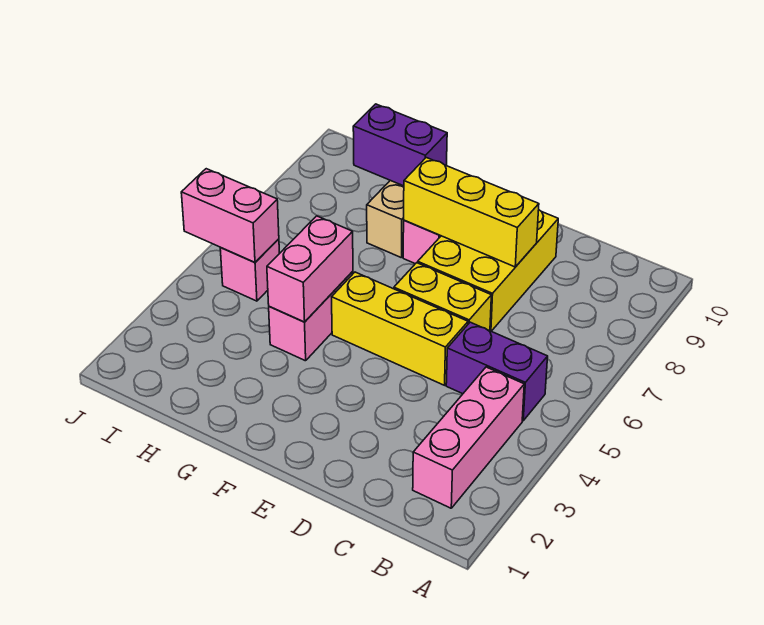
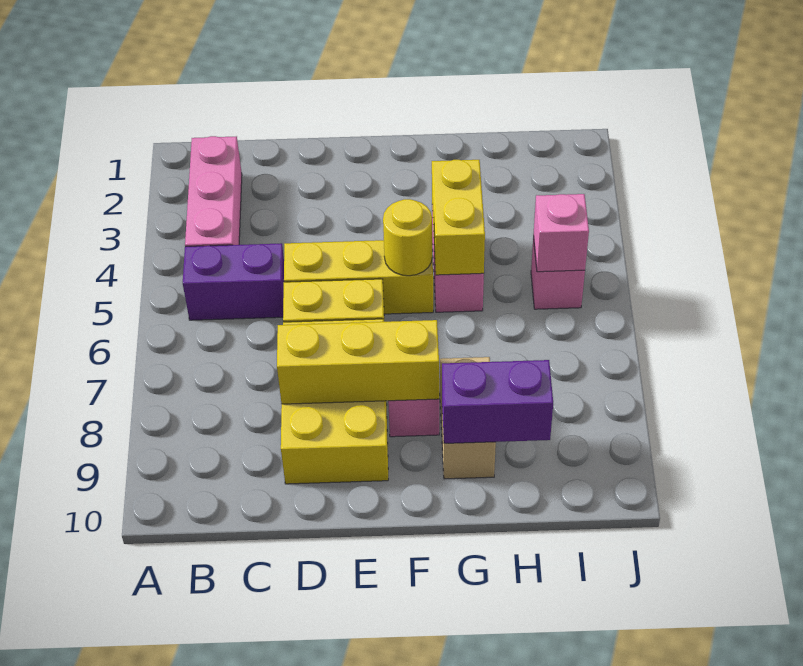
none -> yellow 1x1 round brick [383,199,432,276]
pink 1x2 brick [267,216,353,322] -> yellow 1x2 brick [432,160,485,275]
pink 1x2 brick [181,169,279,262] -> pink 1x1 brick [533,194,589,272]

